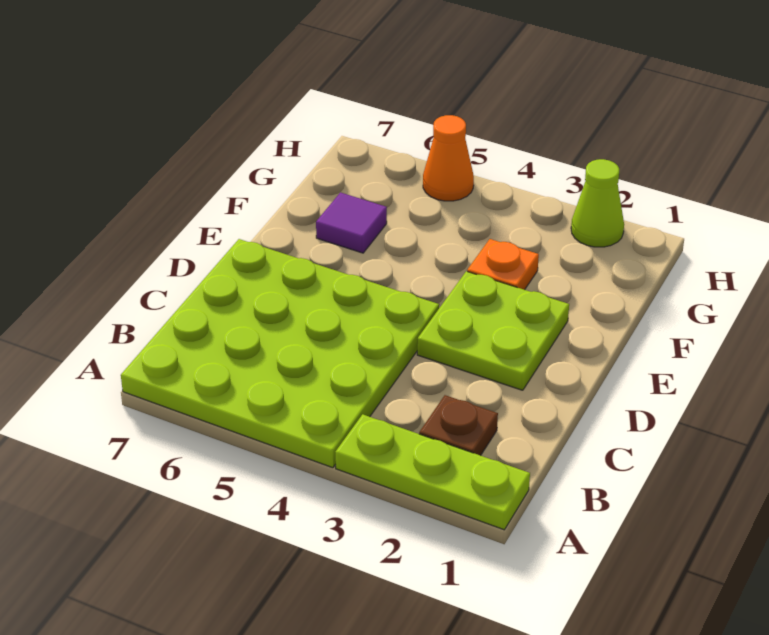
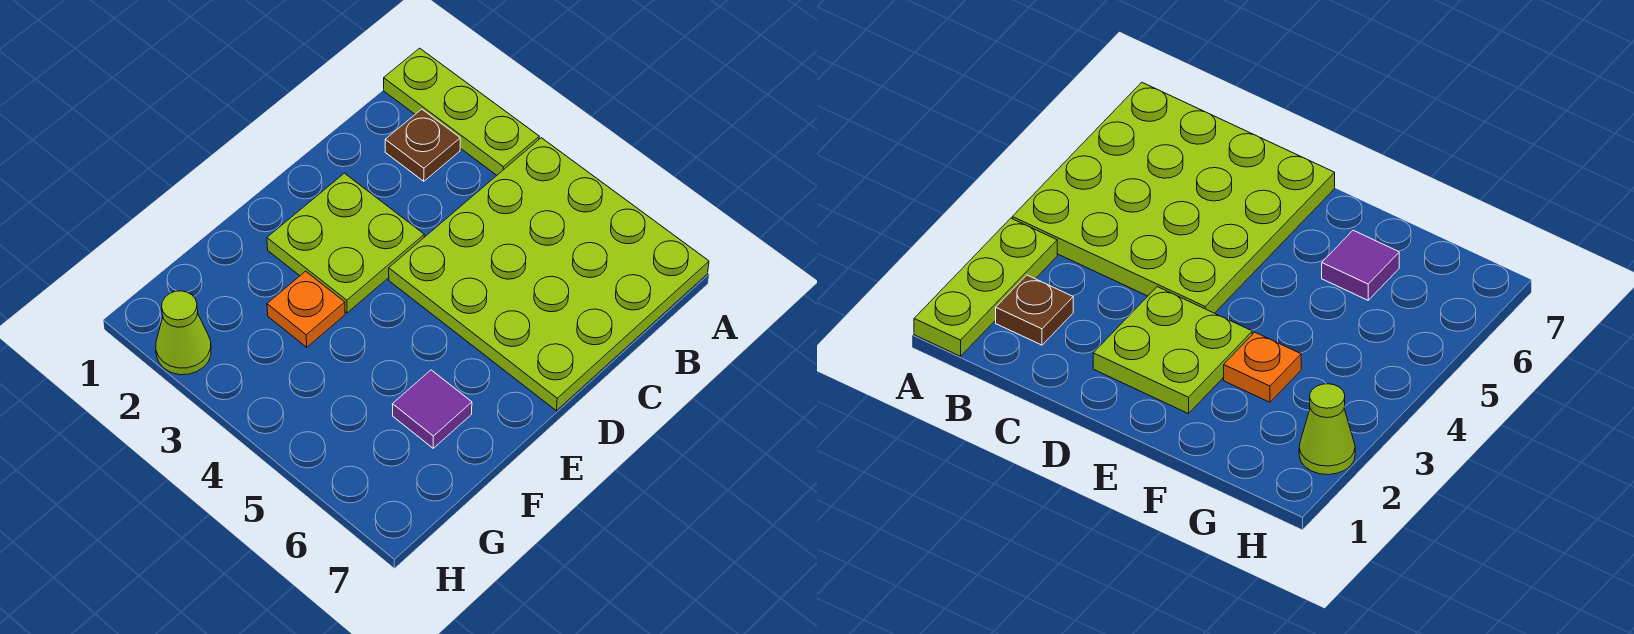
orange 1x1 cone [423,115,474,201] -> none

